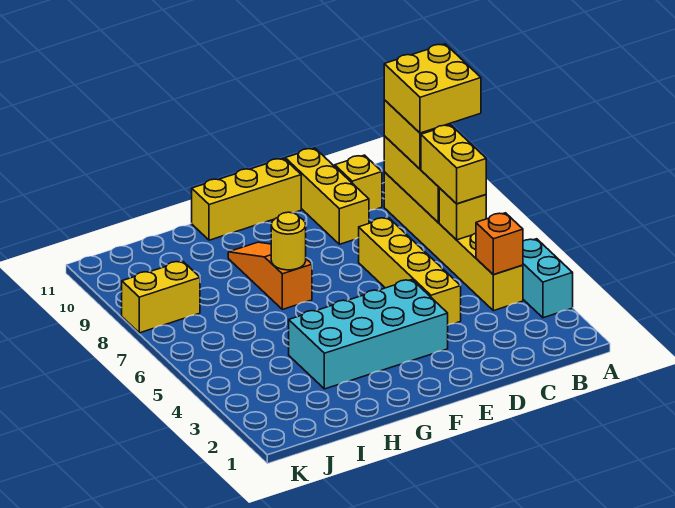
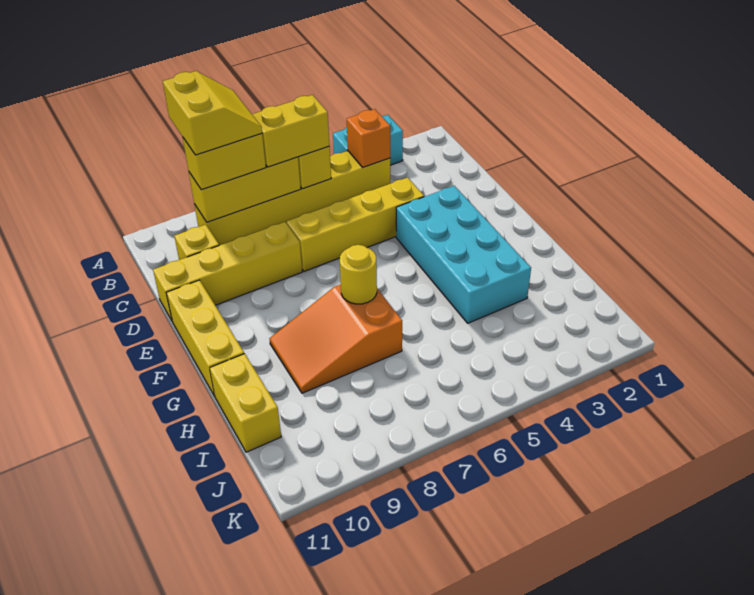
yellow 2x2 brick [384,44,481,133] -> yellow 2x2 slope [163,71,262,155]
yellow 1x3 brick [285,148,369,244] -> yellow 1x4 brick [153,222,302,321]
orange 1x3 slope [228,242,312,310] -> orange 2x3 slope [269,284,402,393]
yellow 1x2 brick [122,261,200,333] -> yellow 1x2 brick moved to [210,354,281,452]

